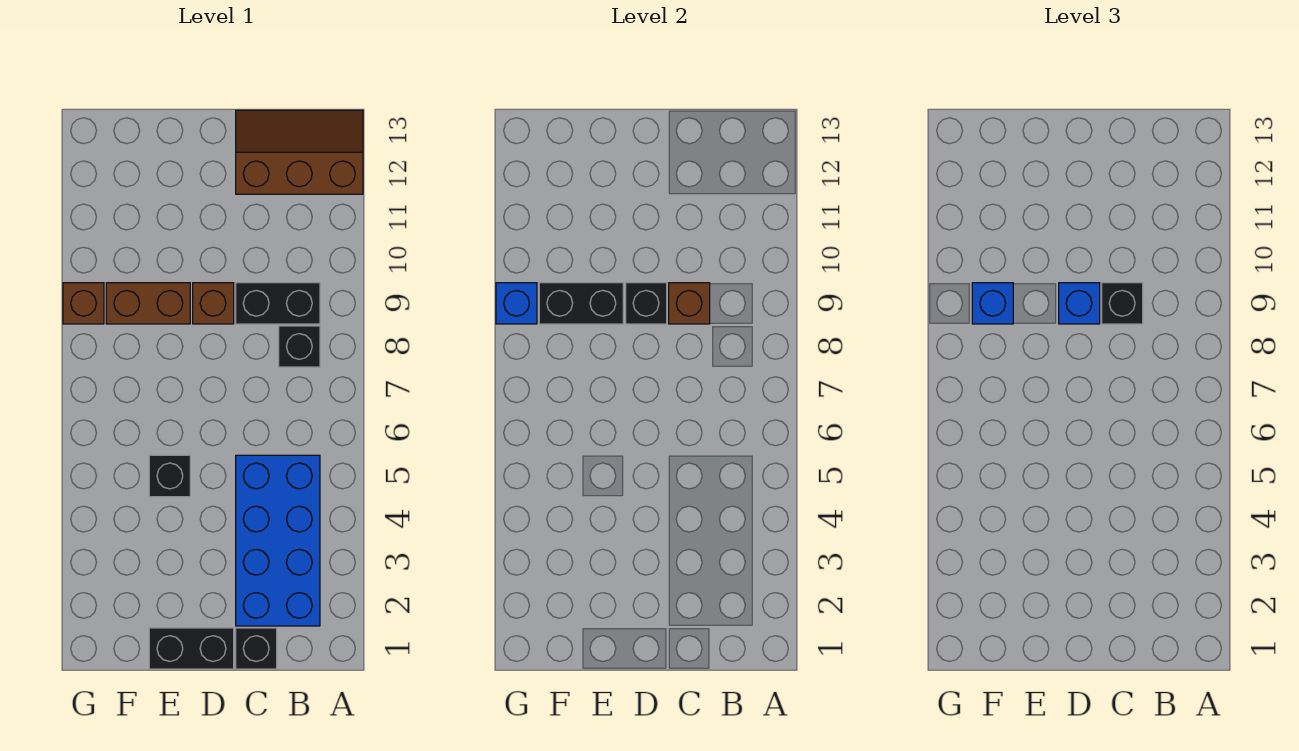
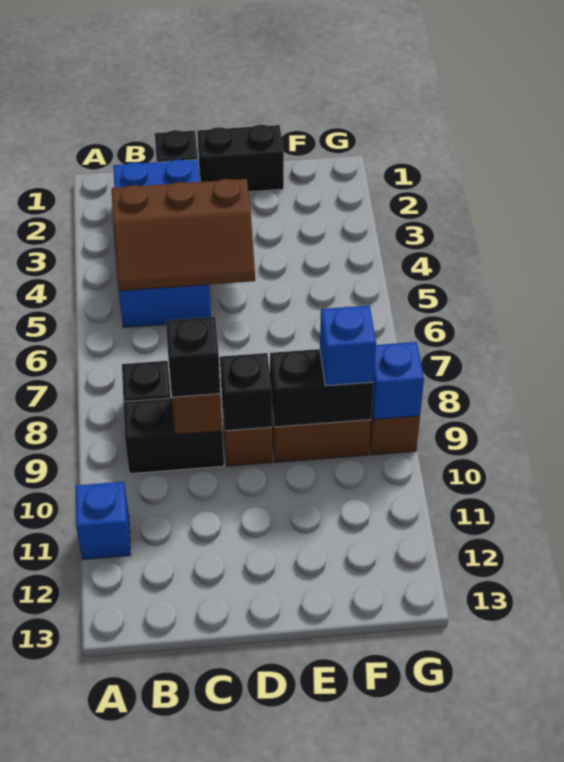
brown 2x3 slope [236,110,363,194] -> brown 2x3 slope moved to [112,179,255,291]
blue 1x1 brick [1059,283,1100,324] -> blue 1x1 brick moved to [76,482,131,560]
black 1x1 brick [149,455,190,497] -> none

